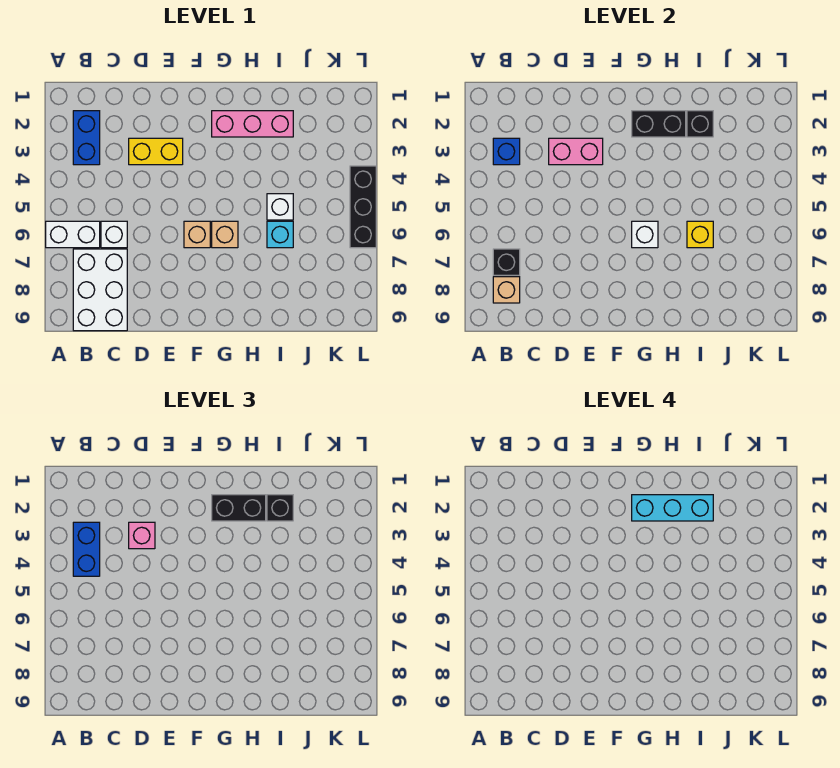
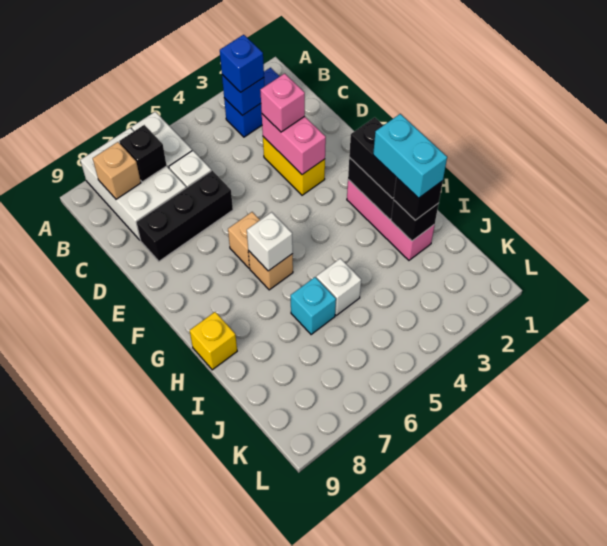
blue 1x2 brick [73,522,100,576] -> blue 1x1 brick [220,35,264,92]
white 2x3 brick [73,249,127,331] -> white 2x3 brick turned to [80,128,186,240]
cyan 1x3 brick [632,495,713,521] -> cyan 1x2 brick [373,114,447,198]
yellow 1x1 brick [687,221,713,248] -> yellow 1x1 brick moved to [190,312,237,370]
black 1x3 brick [350,166,376,248] -> black 1x3 brick moved to [136,171,233,261]

